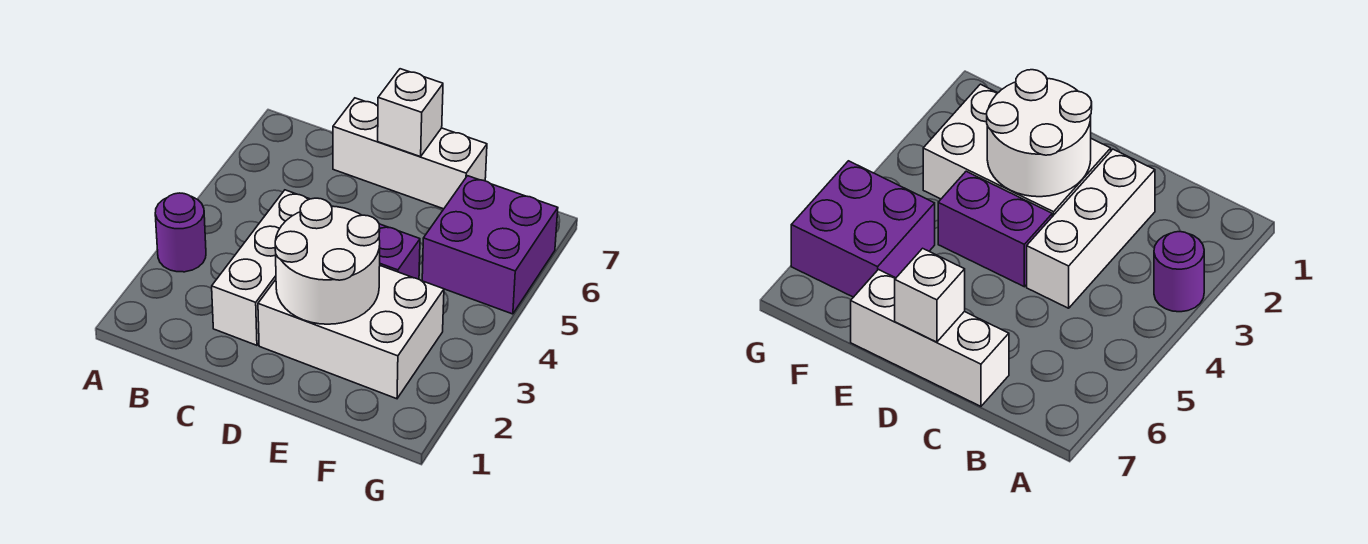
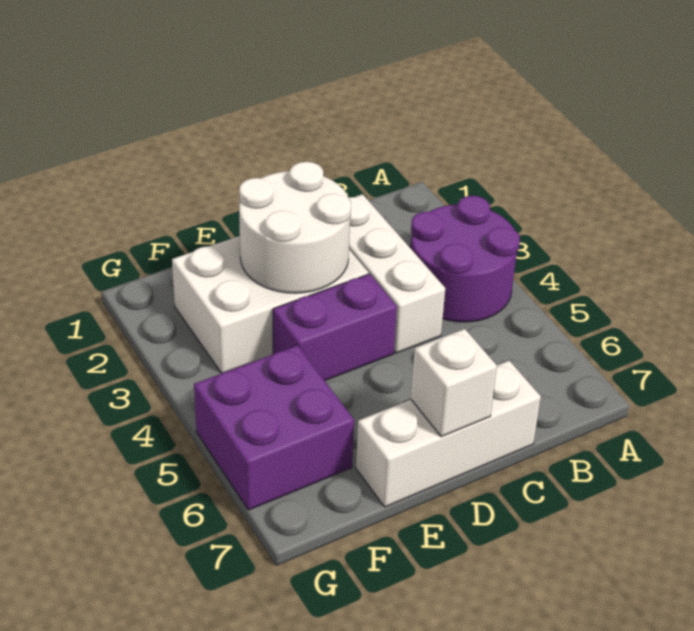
purple 1x1 round brick [155,193,206,272] -> purple 2x2 round brick [411,196,520,322]

